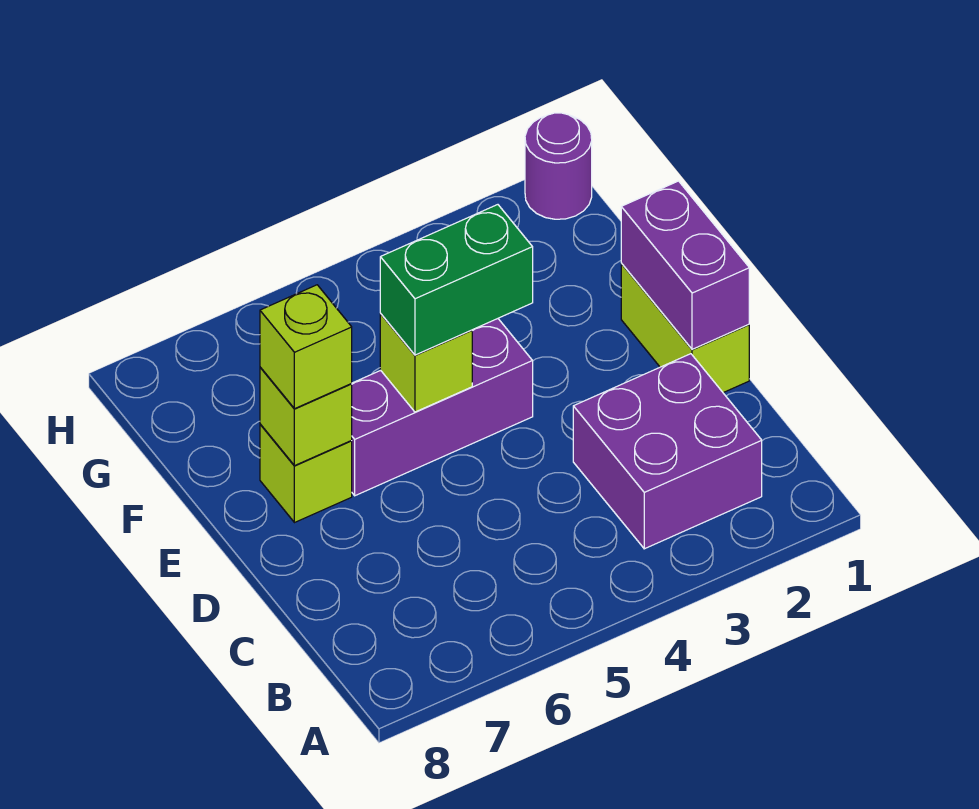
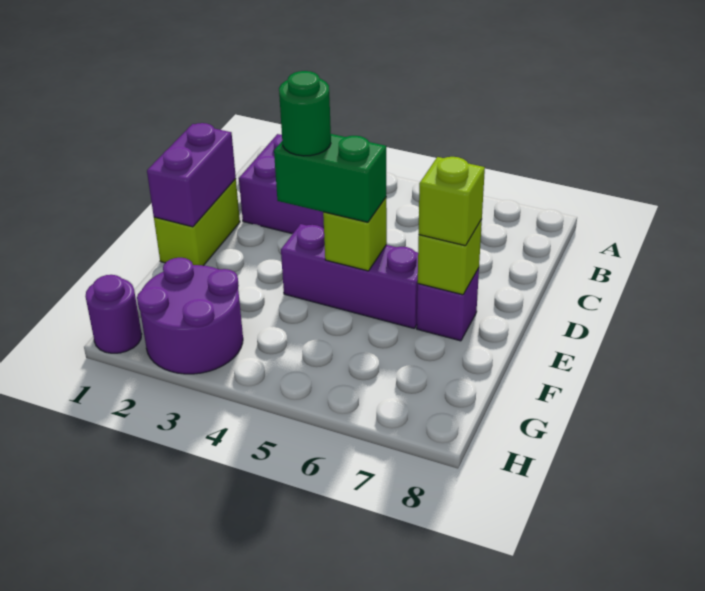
none -> green 1x1 round brick [279,71,331,156]
lime 1x1 brick [260,424,352,523] -> purple 1x1 brick [417,268,479,341]
none -> purple 2x2 round brick [137,258,243,374]

